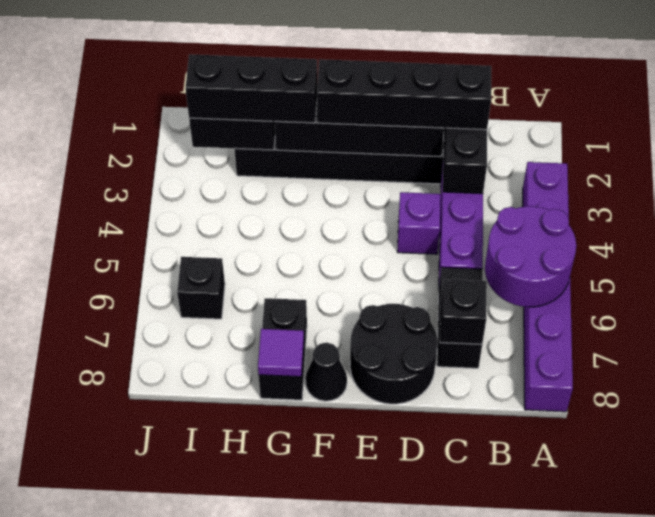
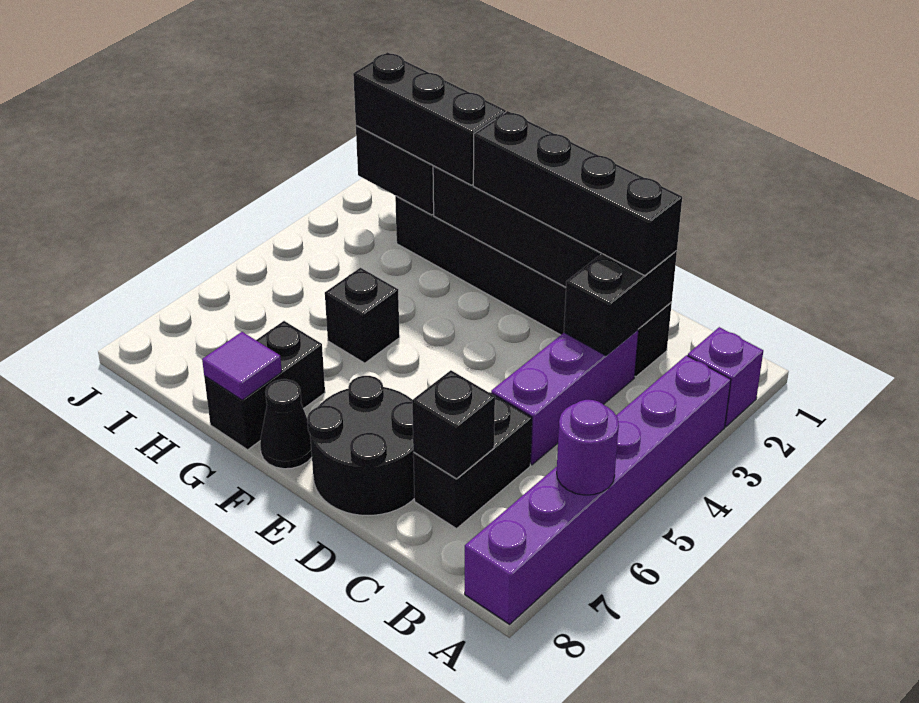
purple 2x2 round brick [485,206,576,307] -> purple 1x1 round brick [557,400,619,495]
purple 1x1 brick [397,192,441,254] -> purple 1x1 brick moved to [688,327,763,427]
black 1x1 brick [177,257,225,319] -> black 1x1 brick moved to [325,268,400,363]

